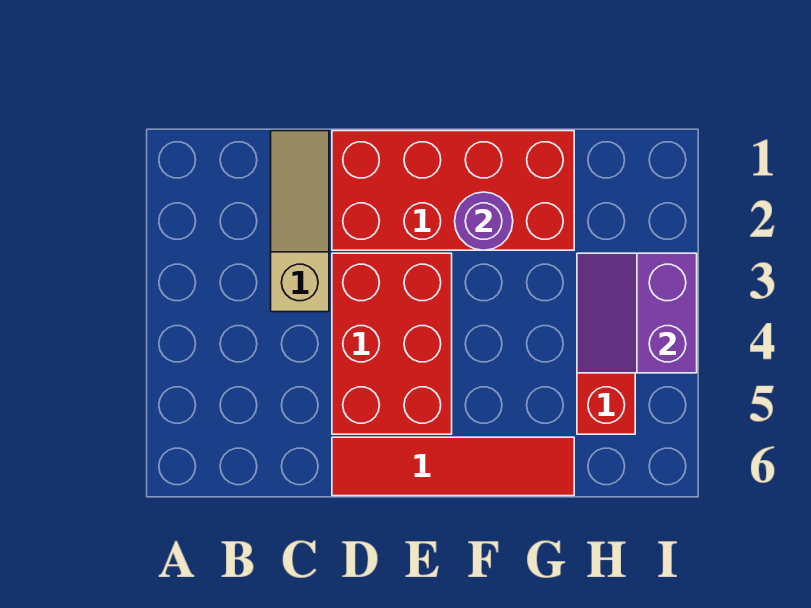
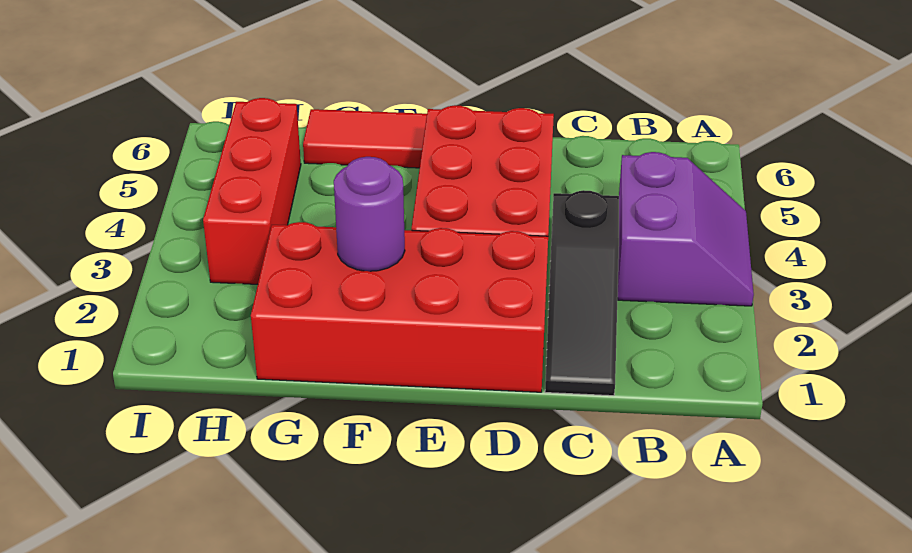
tan 1x3 slope [271,131,329,312] -> black 1x3 slope [545,190,619,396]
purple 2x2 slope [577,253,697,373] -> purple 2x2 slope moved to [618,152,754,306]

